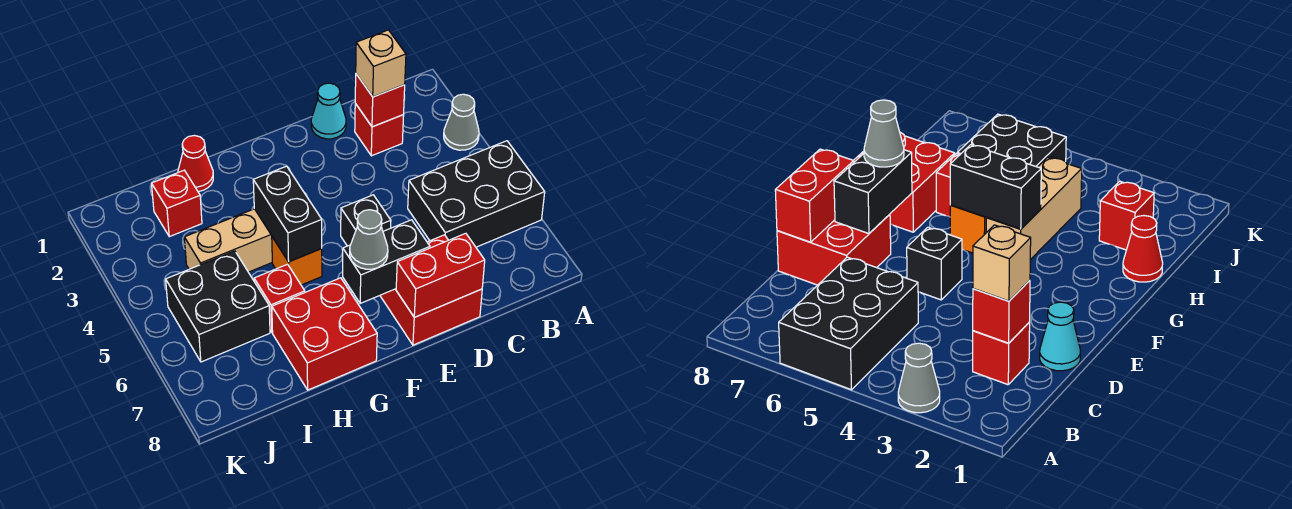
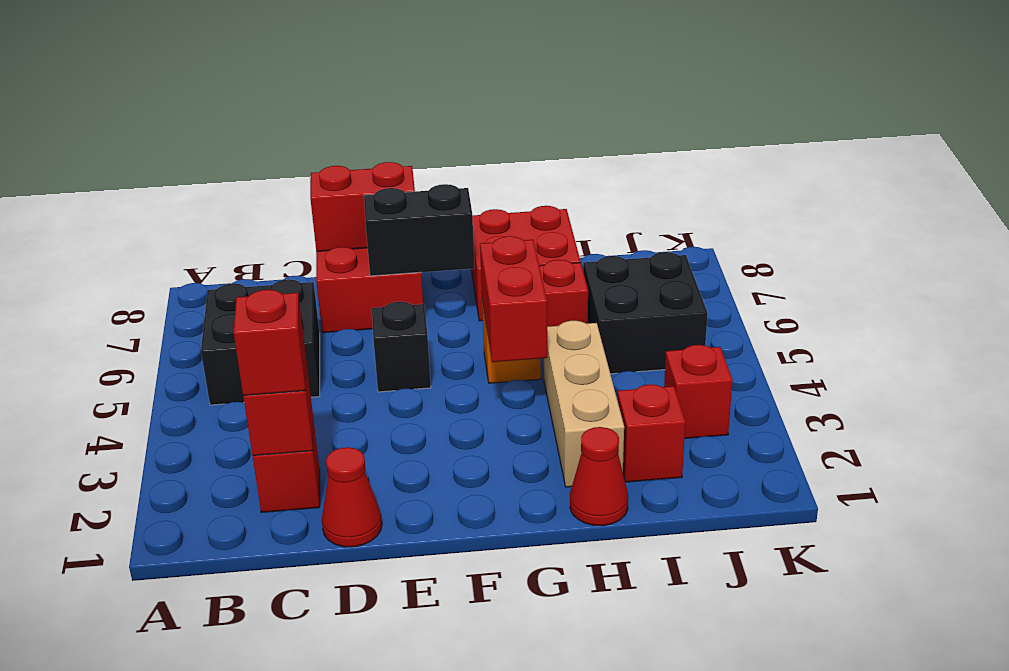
grey 1x1 cone [444,94,479,150] -> none
black 2x3 brick [408,141,545,247] -> black 2x2 brick [201,279,320,405]
tan 1x1 brick [356,30,406,97] -> red 1x1 brick [234,290,306,396]
cyan 1x1 cone [311,83,346,139] -> red 1x1 cone [322,447,382,547]
grey 1x1 cone [350,210,388,269] -> none
tan 1x3 brick [184,209,272,272] -> tan 1x3 brick turned to [544,321,624,487]
black 1x2 brick [253,166,322,262] -> red 1x2 brick [480,236,547,362]
none -> red 1x1 brick [664,345,733,439]

